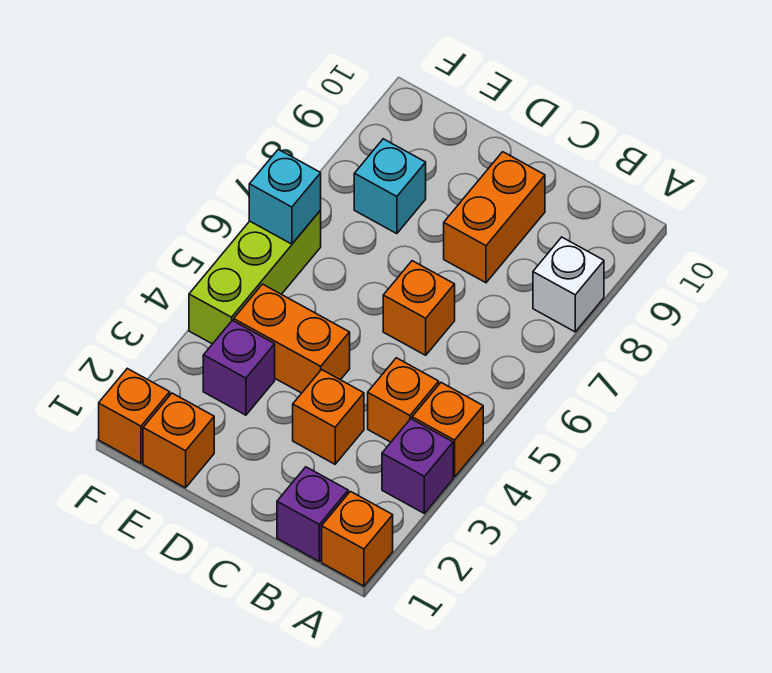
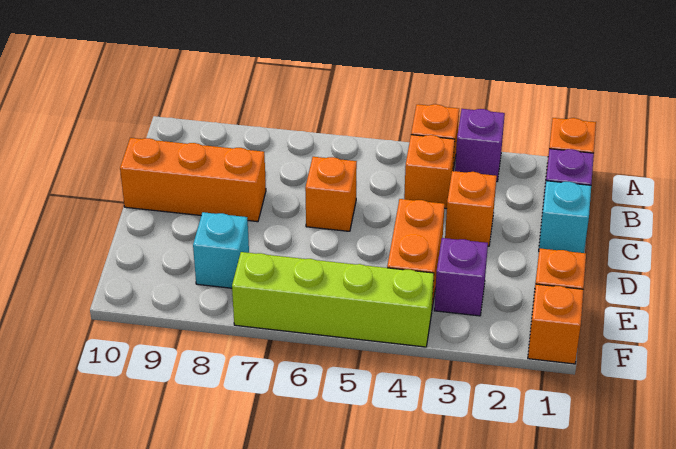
white 1x1 brick [533,237,604,332] -> none
orange 1x2 brick [444,152,545,283] -> orange 1x3 brick [120,138,266,222]
lime 1x3 brick [189,210,321,344] -> lime 1x4 brick [232,252,434,347]
cyan 1x1 brick [249,149,321,244] -> cyan 1x1 brick moved to [539,181,591,253]

